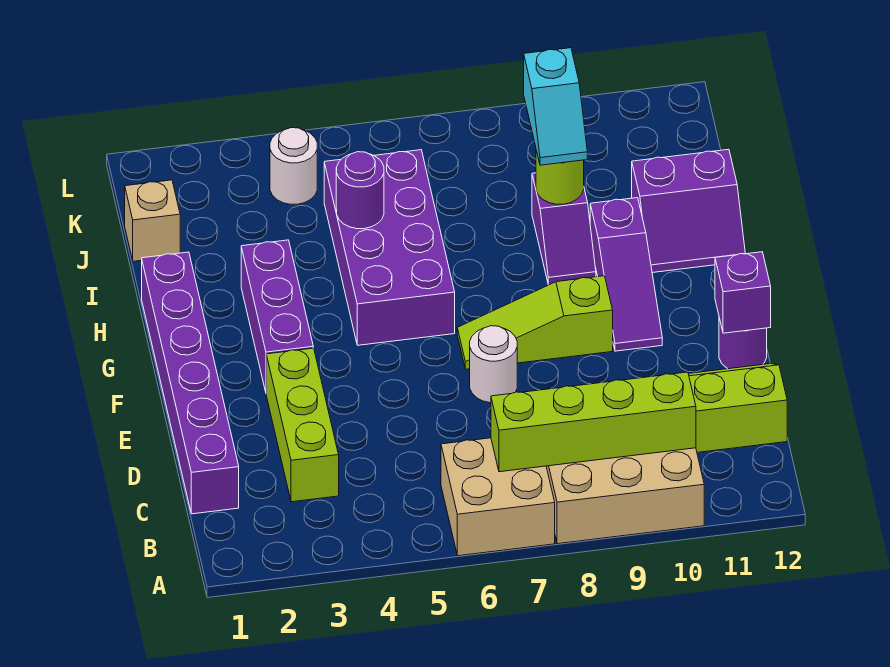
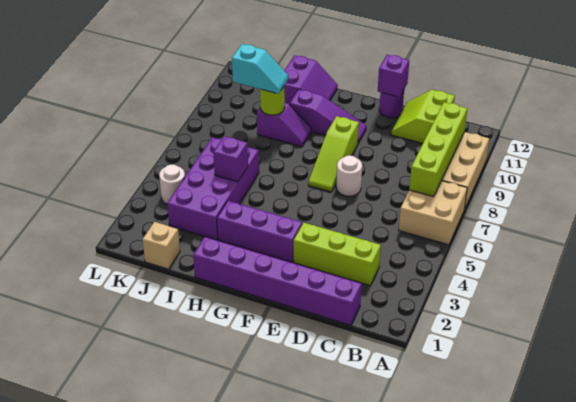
purple 2x4 brick [324,150,455,345] -> purple 2x4 brick turned to [167,137,259,240]
purple 1x1 round brick [336,152,384,229] -> purple 1x1 brick [213,136,248,182]

